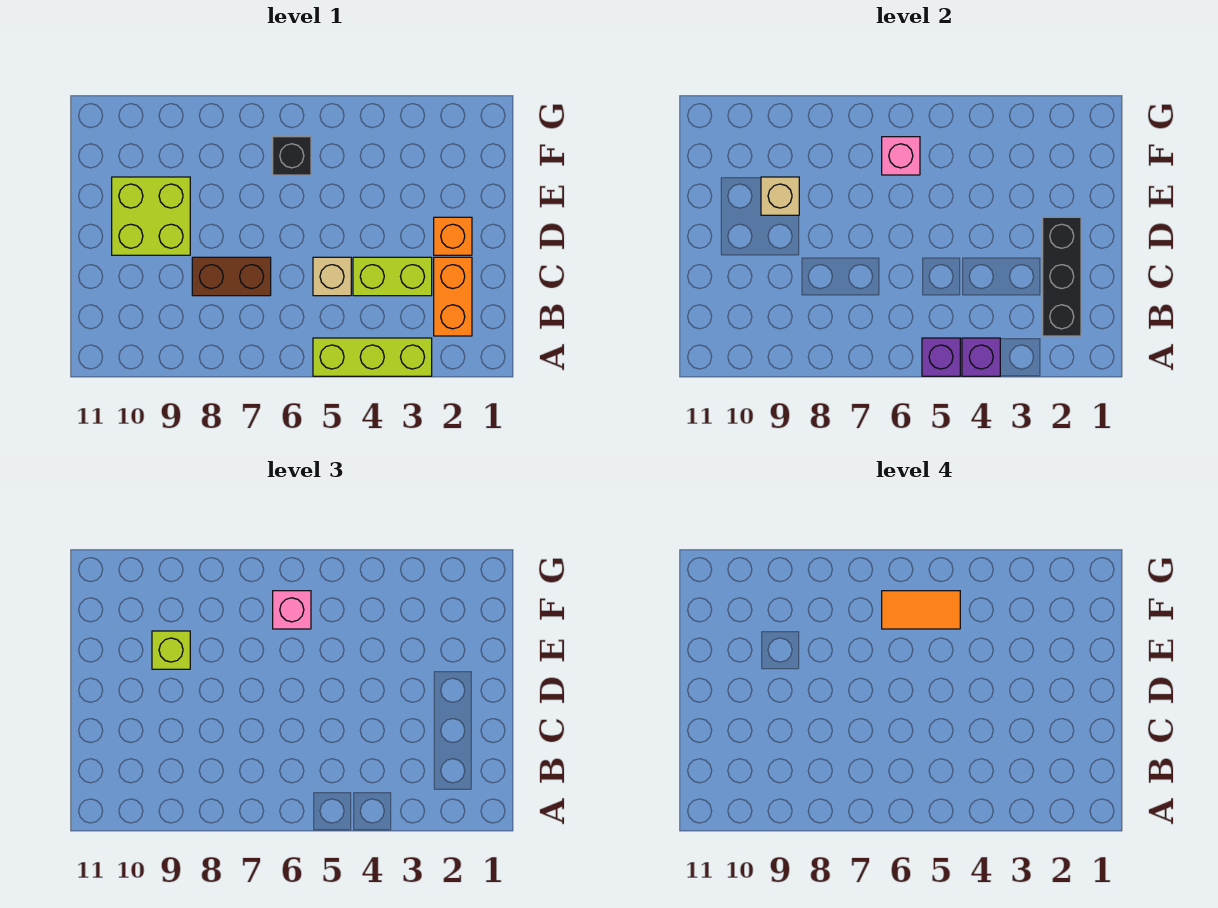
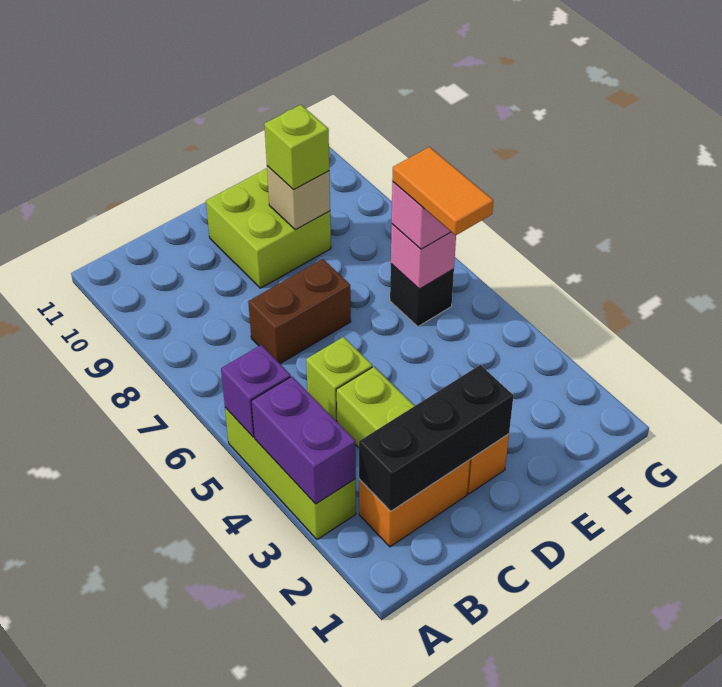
purple 1x1 brick [962,338,1000,376] -> purple 1x2 brick [251,377,356,504]
tan 1x1 brick [313,257,351,296] -> lime 1x1 brick [306,337,372,421]
brown 1x2 brick [192,257,271,296] -> brown 1x2 brick turned to [248,259,351,364]

